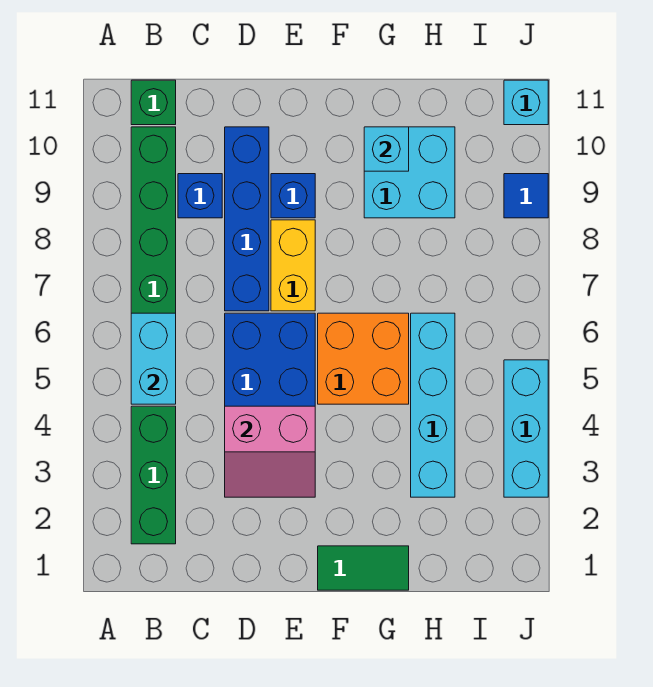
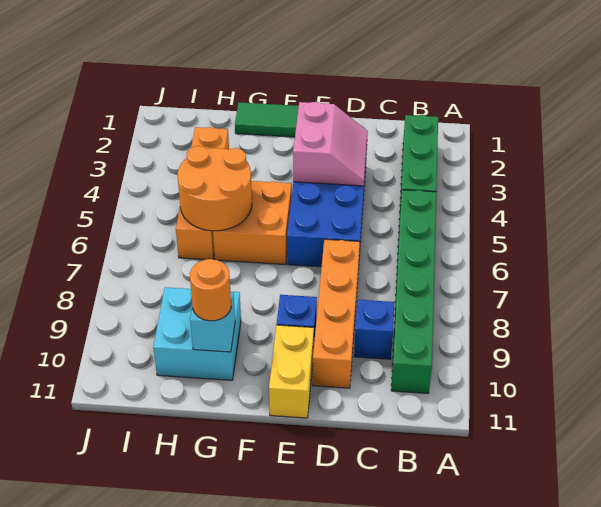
cyan 1x2 brick [131,313,176,404] -> none
green 1x1 brick [131,80,176,125] -> none
pink 2x2 slope [225,406,315,497] -> pink 2x2 slope turned to [293,102,368,186]
blue 1x4 brick [225,127,269,311] -> orange 1x4 brick [313,239,360,388]
yellow 1x2 brick [271,220,315,311] -> yellow 1x2 brick moved to [269,325,314,418]
none -> orange 2x2 round brick [178,146,252,231]
none -> orange 1x1 round brick [190,259,231,321]
cyan 1x4 brick [411,313,455,497] -> orange 1x4 brick [176,127,229,260]
cyan 1x3 brick [504,360,548,497] -> none
blue 1x1 tile [504,174,548,218] -> none
cyan 1x1 brick [504,80,548,125] -> none

